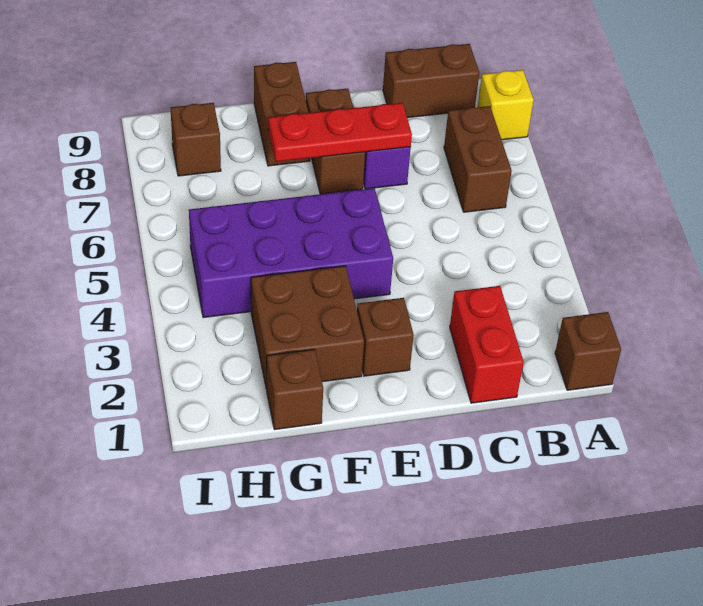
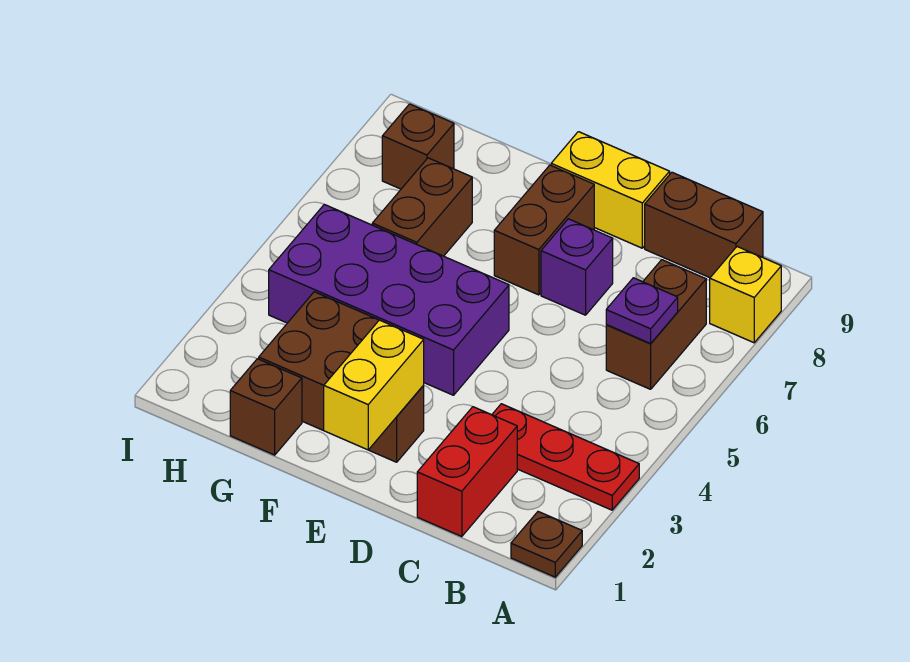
brown 1x1 brick [555,312,621,390] -> brown 1x1 plate [511,512,582,577]
none -> purple 1x1 plate [606,278,678,344]
red 1x3 plate [268,103,412,162] -> red 1x3 plate moved to [492,404,639,510]
none -> yellow 1x2 brick [551,132,670,248]
none -> yellow 1x2 brick [324,320,424,450]
brown 1x2 brick [254,62,310,166] -> brown 1x2 brick moved to [372,158,472,256]

